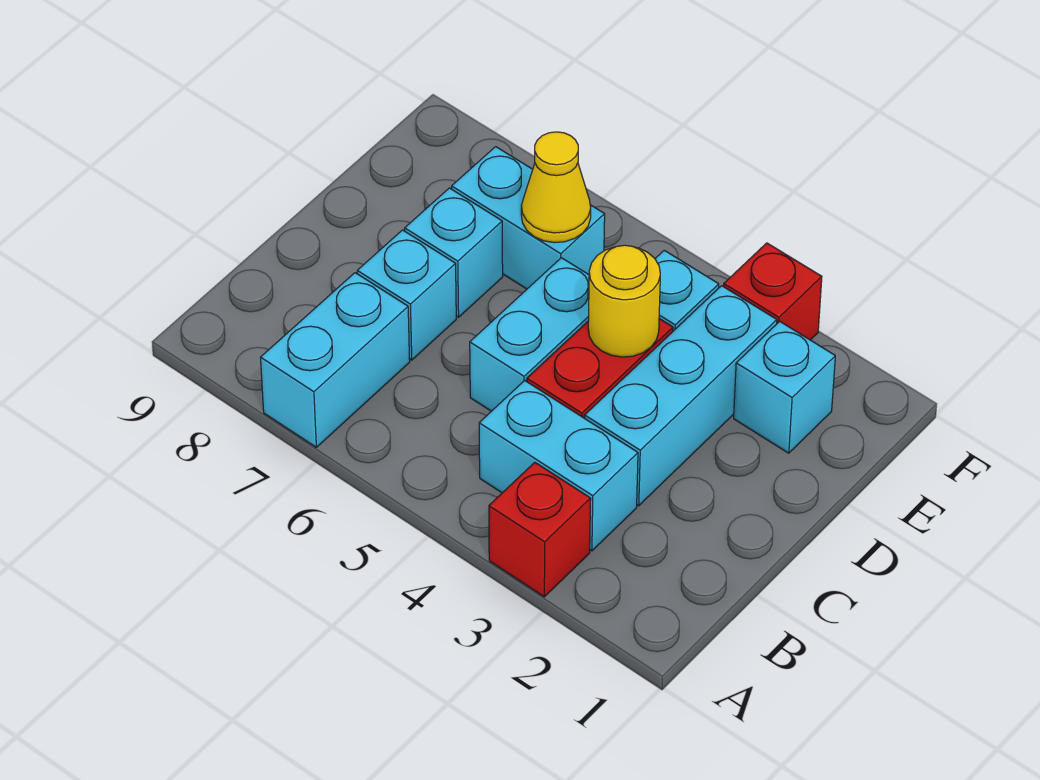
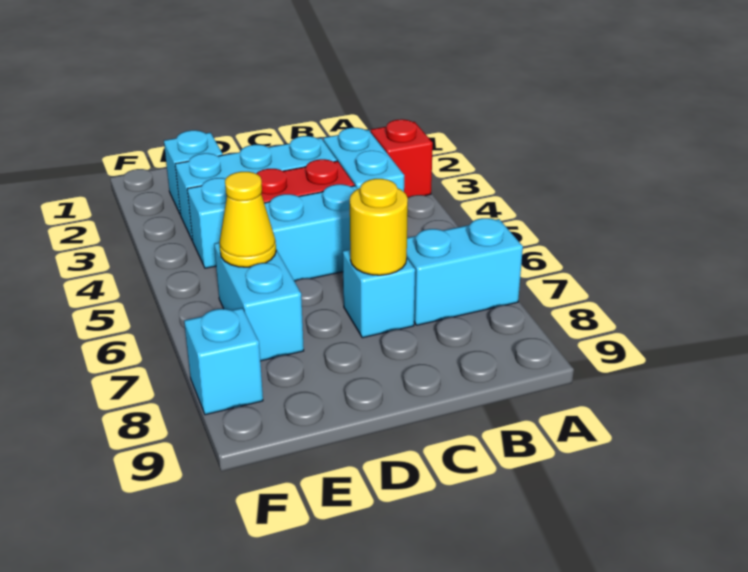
yellow 1x1 round brick [588,245,660,357] -> yellow 1x1 round brick moved to [350,179,408,275]
cyan 1x1 brick [405,188,503,317] -> cyan 1x1 brick moved to [184,308,263,415]
red 1x1 brick [724,243,822,340] -> none

